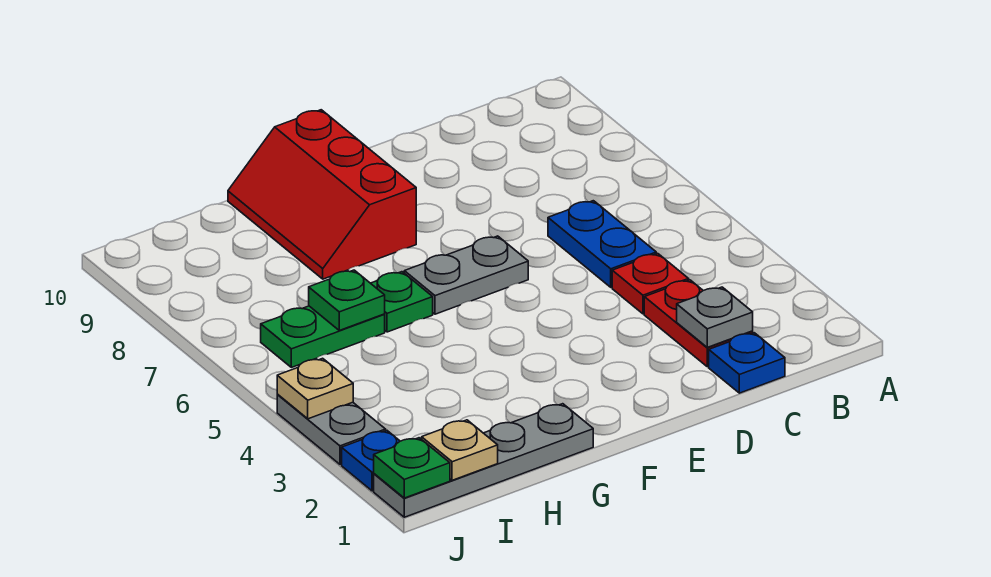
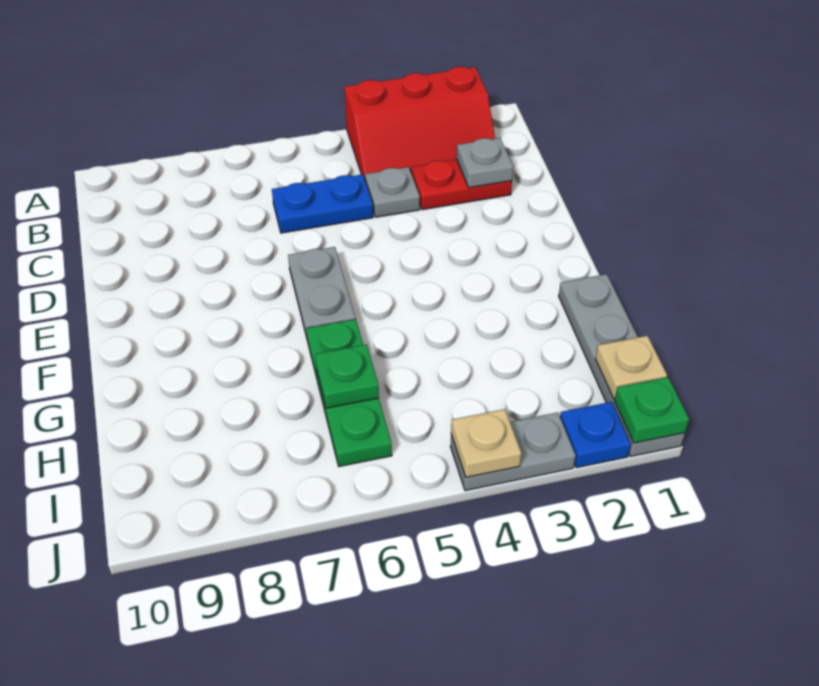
blue 1x1 plate [709,333,785,393] -> none
red 1x1 plate [612,253,689,314] -> grey 1x1 plate [365,167,420,217]
red 2x3 slope [228,110,416,279] -> red 2x3 slope moved to [345,67,495,179]

